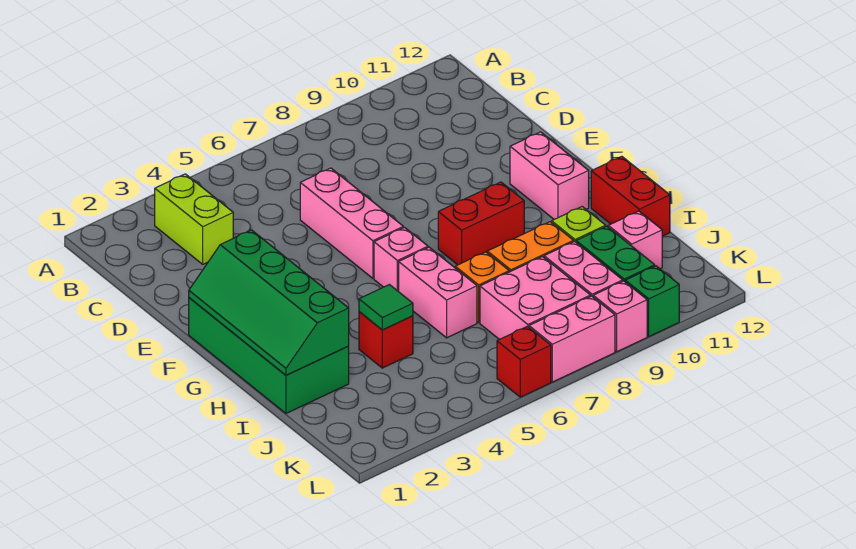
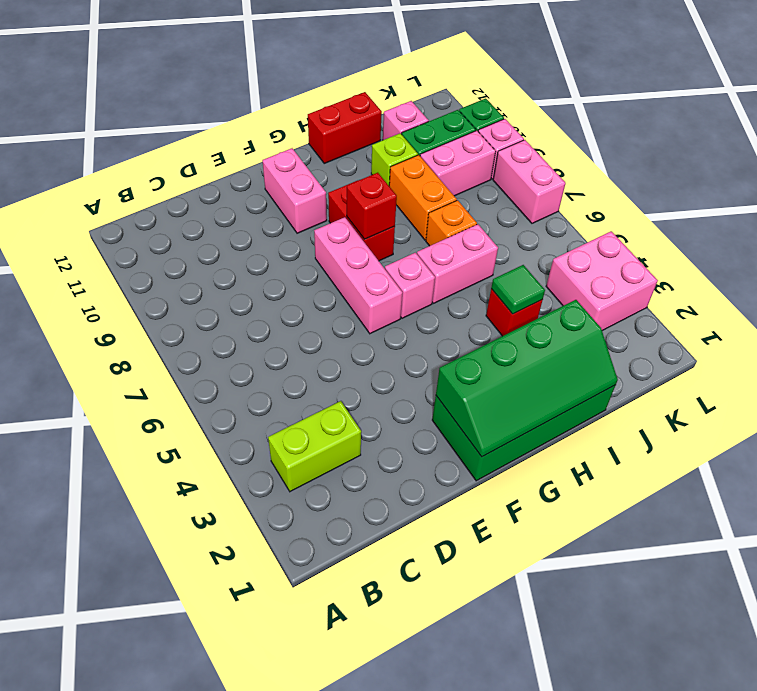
pink 1x3 brick [300,168,403,278] -> pink 1x3 brick turned to [314,217,402,334]
pink 1x2 brick [510,132,589,219] -> pink 1x2 brick turned to [263,148,327,233]
pink 2x2 brick [480,257,591,339] -> pink 2x2 brick moved to [546,231,658,331]
red 1x1 brick [497,326,551,397] -> red 1x1 brick moved to [347,173,397,239]

